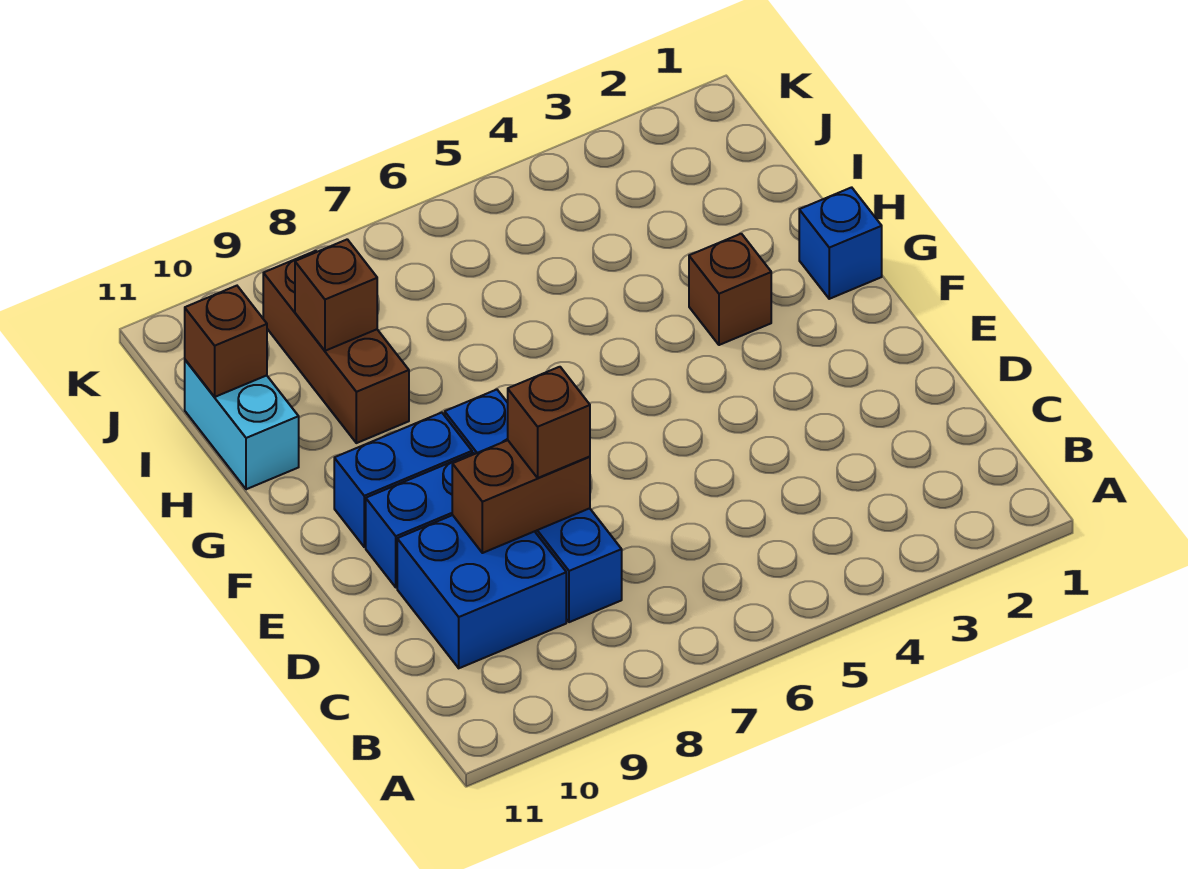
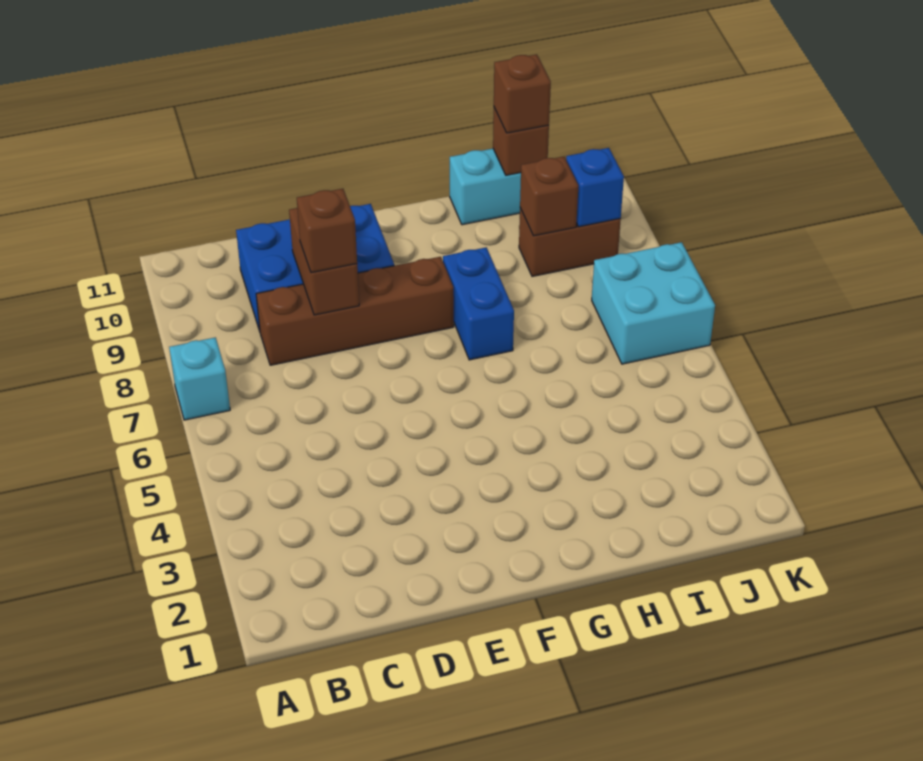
none -> cyan 1x1 brick [169,337,230,420]
blue 1x4 brick [445,390,622,622] -> brown 1x4 brick [256,257,454,365]
blue 1x2 brick [334,413,472,547] -> blue 1x2 brick moved to [443,247,514,360]
blue 1x1 brick [799,187,882,299] -> blue 1x1 brick moved to [566,148,624,227]
brown 1x1 brick [689,234,771,345] -> brown 1x1 brick moved to [494,54,551,133]
brown 1x3 brick [263,251,409,443] -> brown 1x2 brick [519,208,621,276]
none -> cyan 2x2 brick [592,242,715,364]

